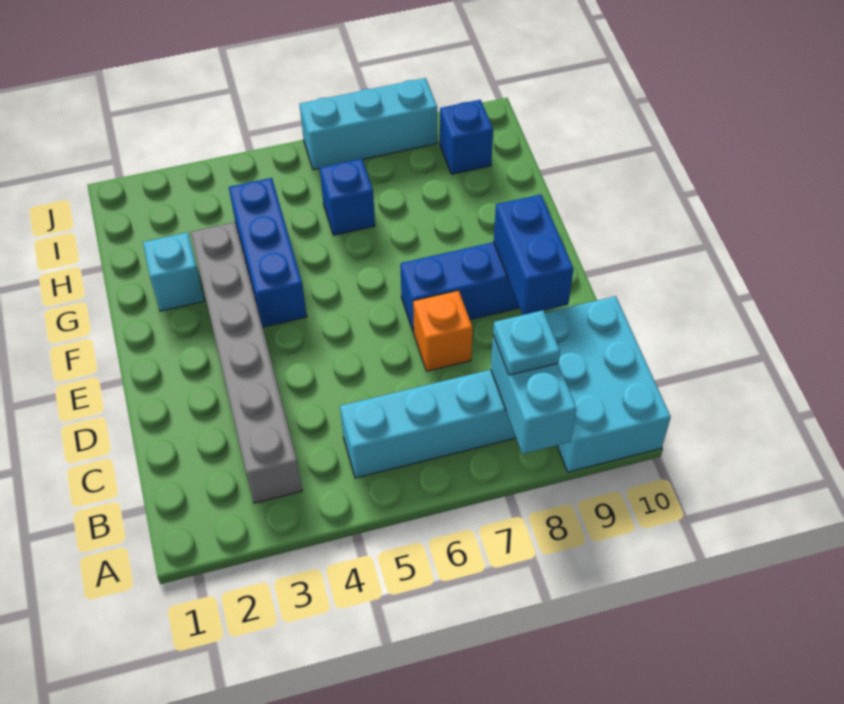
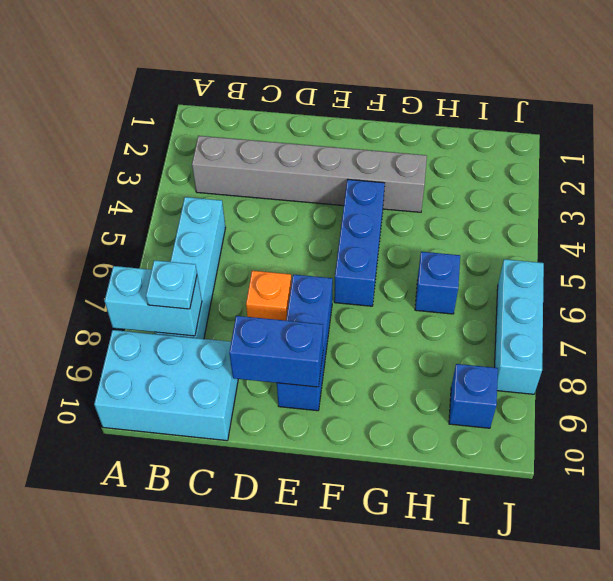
blue 1x3 brick [229,178,307,327] -> blue 1x3 brick turned to [334,180,385,306]
cyan 1x1 brick [143,232,204,311] -> none

